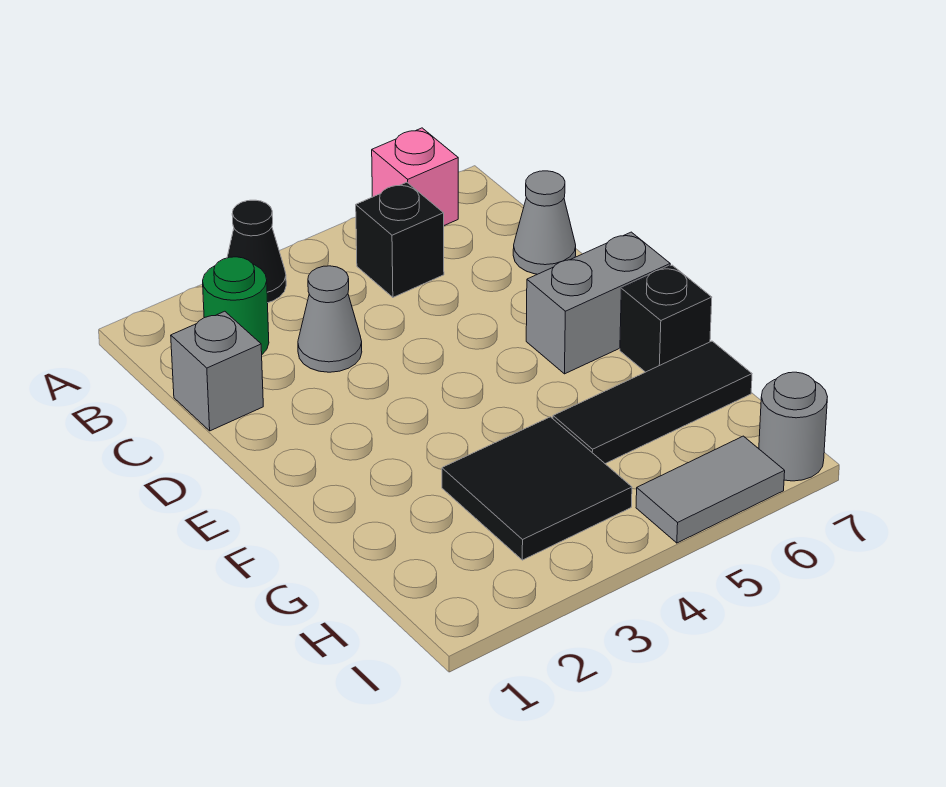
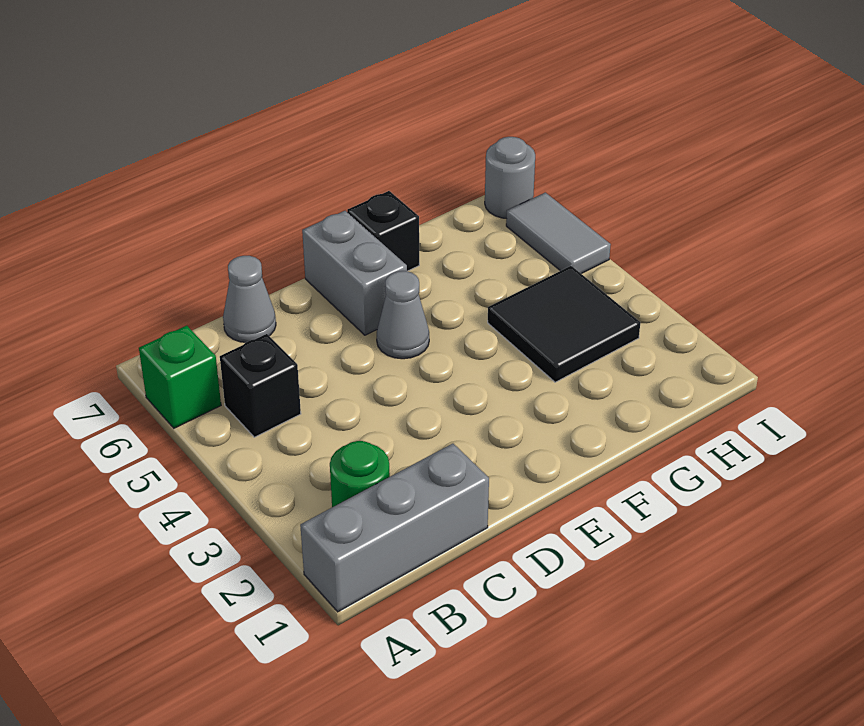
black 1x1 cone [227,200,286,303] -> none
pink 1x1 brick [372,128,458,225] -> green 1x1 brick [139,326,221,428]
grey 1x1 brick [171,311,263,431] -> grey 1x3 brick [300,444,489,612]
grey 1x1 cone [298,266,362,372] -> grey 1x1 cone moved to [377,271,429,359]
black 1x3 tile [553,341,752,464] -> none

